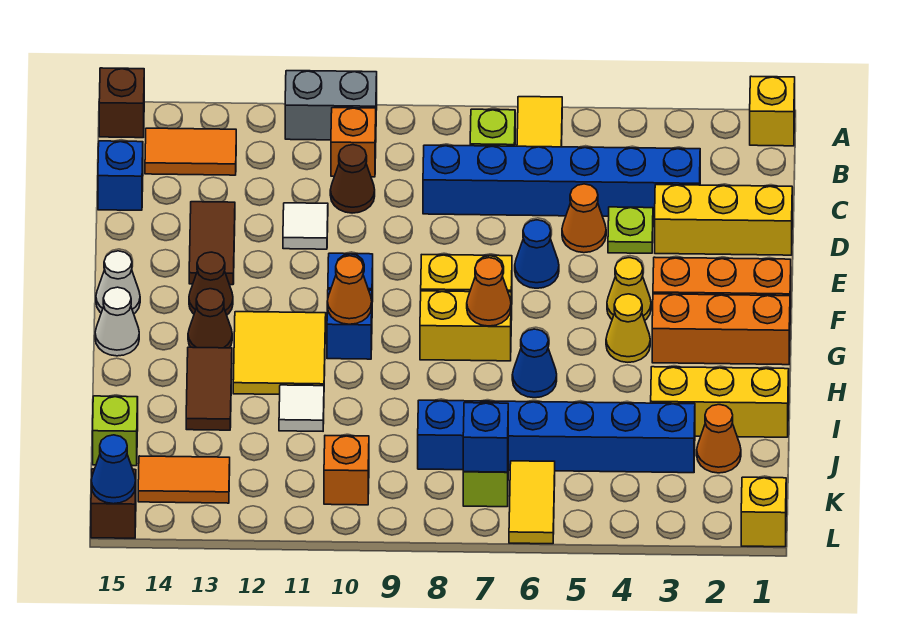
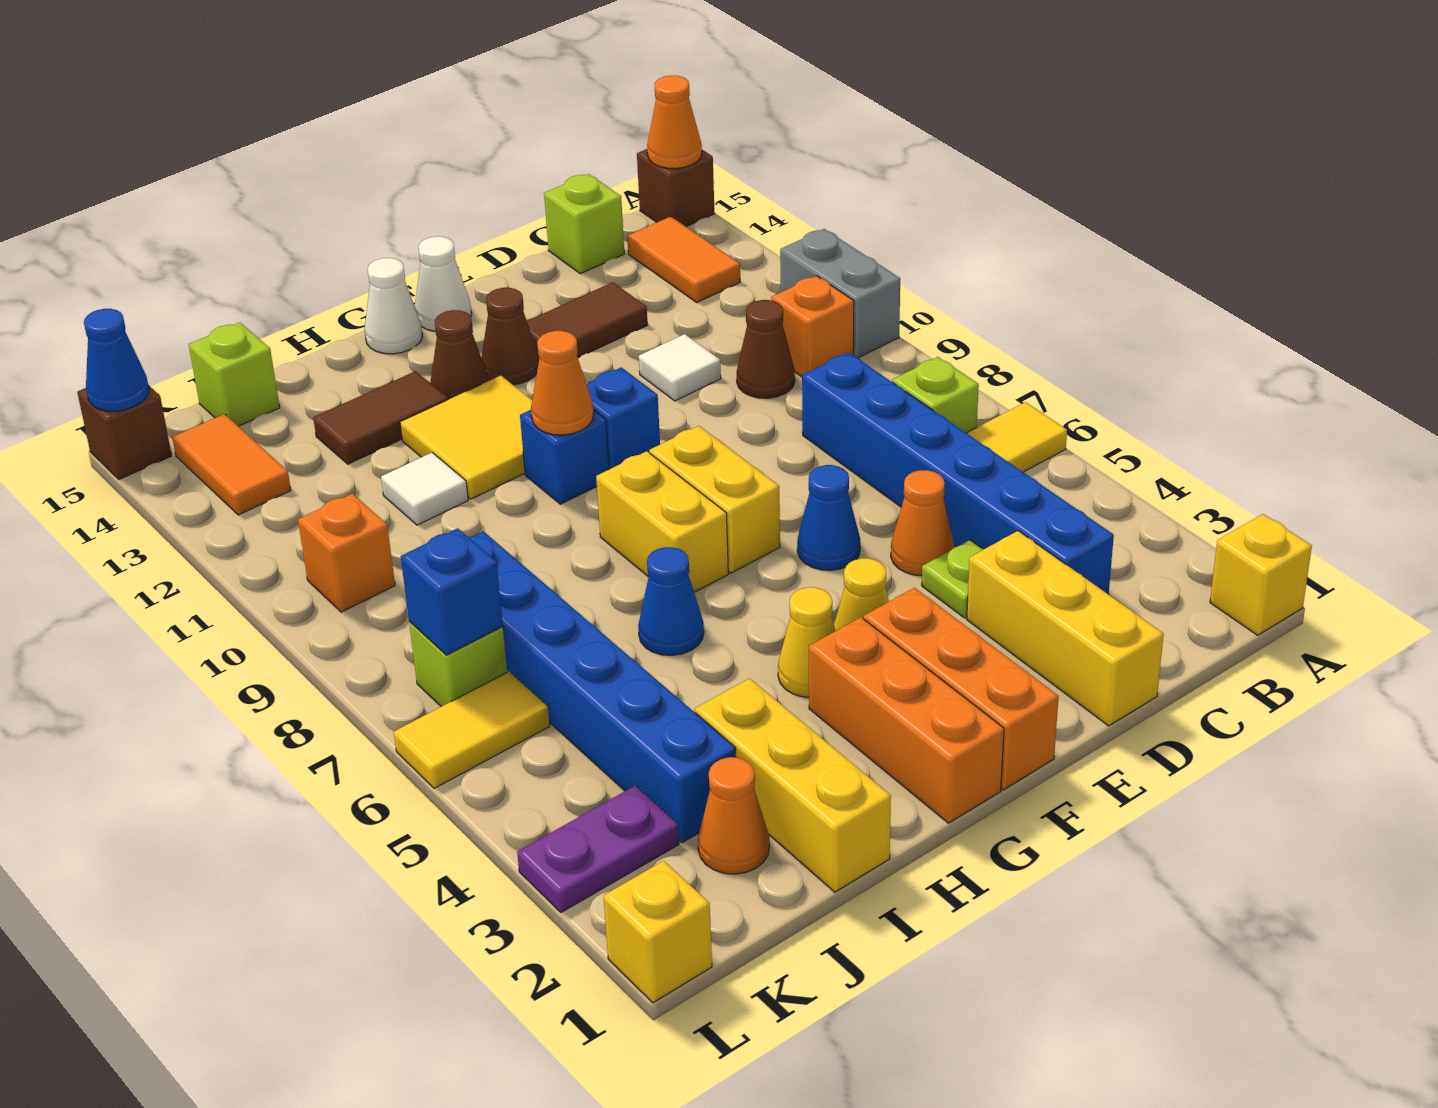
blue 1x1 brick [98,141,143,210] -> lime 1x1 brick [544,174,624,274]
orange 1x1 cone [467,258,511,326] -> orange 1x1 cone moved to [647,75,702,169]
none -> purple 1x2 plate [517,786,679,912]

